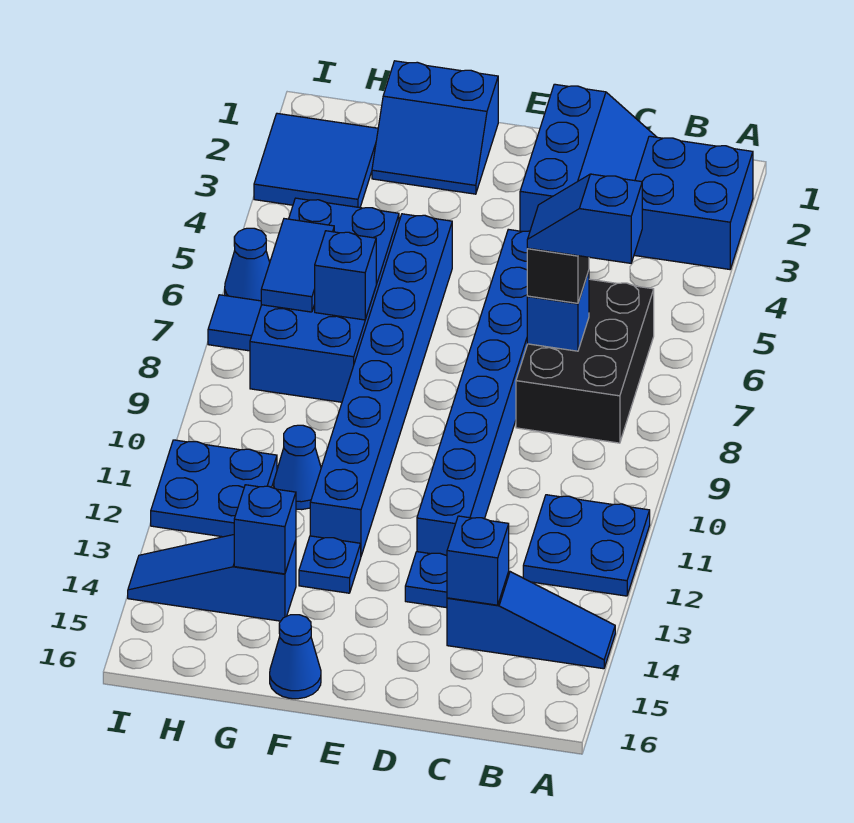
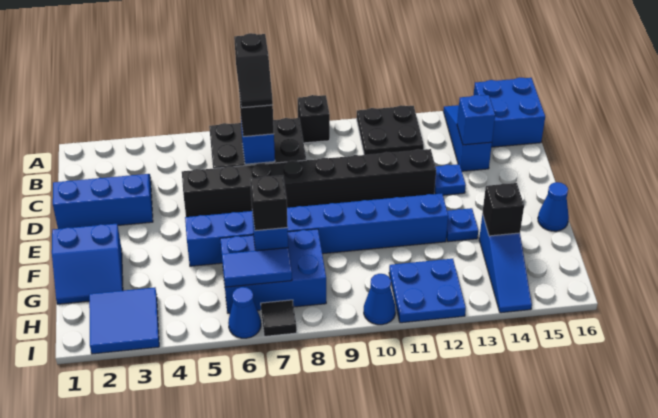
blue 2x2 brick [634,136,753,269] -> blue 2x2 brick moved to [474,77,545,147]
none -> black 1x1 brick [298,95,330,143]
blue 2x2 plate [523,495,650,596] -> black 2x2 plate [357,105,424,155]
blue 1x2 slope [527,174,642,263] -> black 1x2 slope [234,33,273,108]
blue 1x8 brick [417,229,530,556] -> black 1x8 brick [182,149,436,217]
blue 2x2 slope [372,61,498,194] -> blue 2x2 slope turned to [52,224,123,304]
blue 2x4 brick [250,198,399,402] -> blue 2x3 brick [220,229,326,313]
none -> black 1x1 brick [250,176,288,231]
blue 1x1 cone [274,425,321,510] -> blue 1x1 cone moved to [364,274,396,325]
blue 1x1 brick [234,485,296,574] -> black 1x1 brick [482,183,524,236]
blue 1x1 tile [208,295,261,351] -> black 1x1 tile [261,300,297,336]

